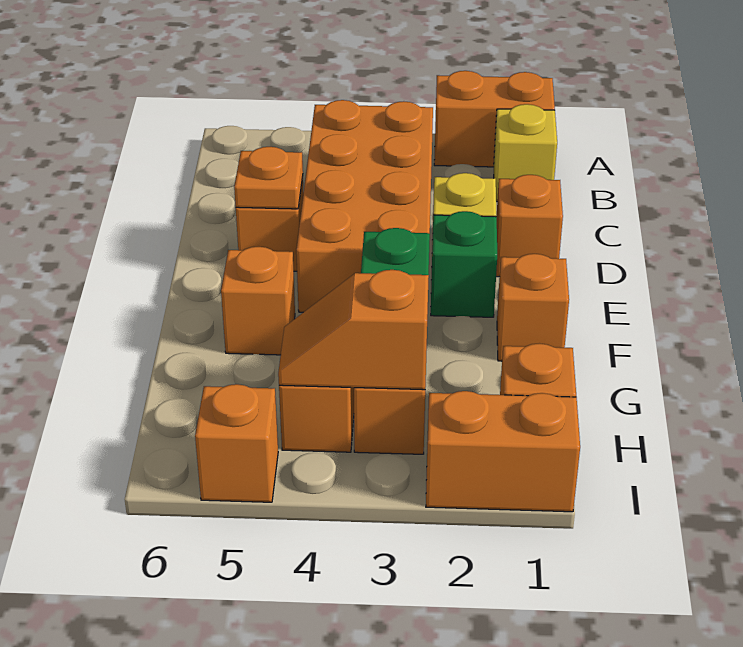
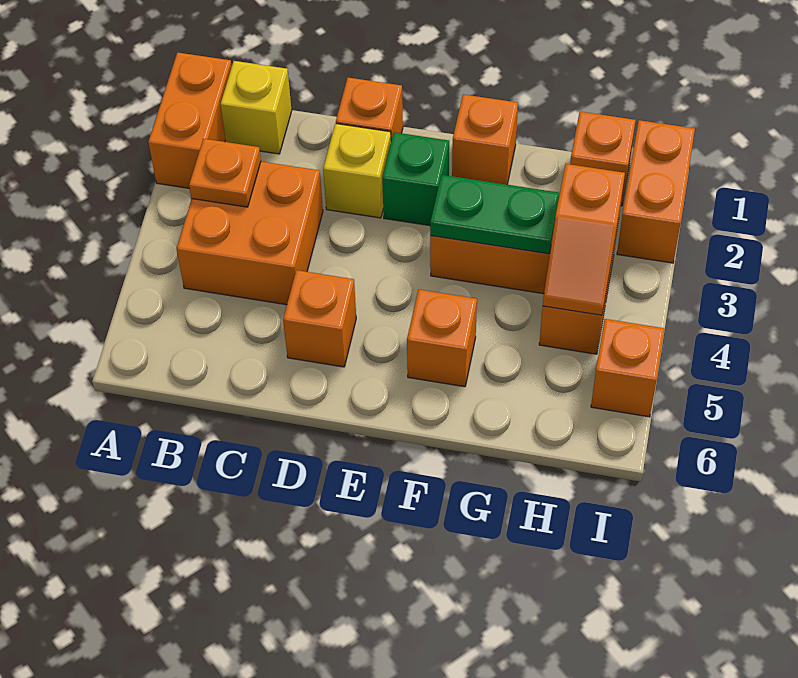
orange 2x4 brick [296,100,433,312] -> orange 2x2 brick [176,162,323,305]
orange 1x1 plate [234,147,303,209] -> orange 1x1 plate moved to [189,139,261,207]

